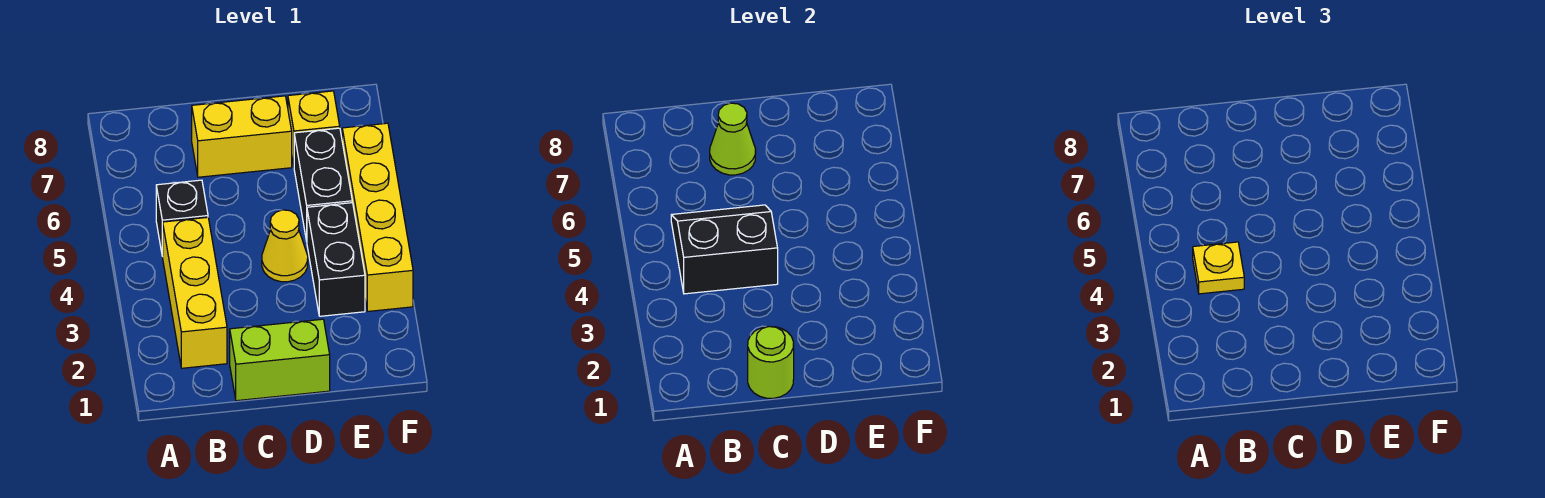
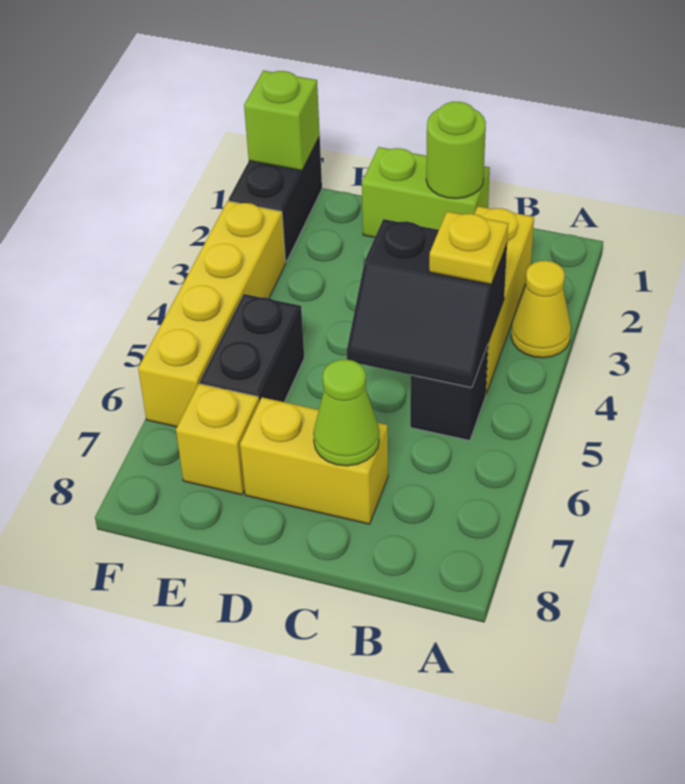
yellow 1x1 cone [262,210,308,282] -> yellow 1x1 cone moved to [511,261,571,358]
black 1x2 brick [307,203,365,316] -> black 1x2 brick moved to [229,137,322,262]
none -> lime 1x1 brick [244,71,320,171]

